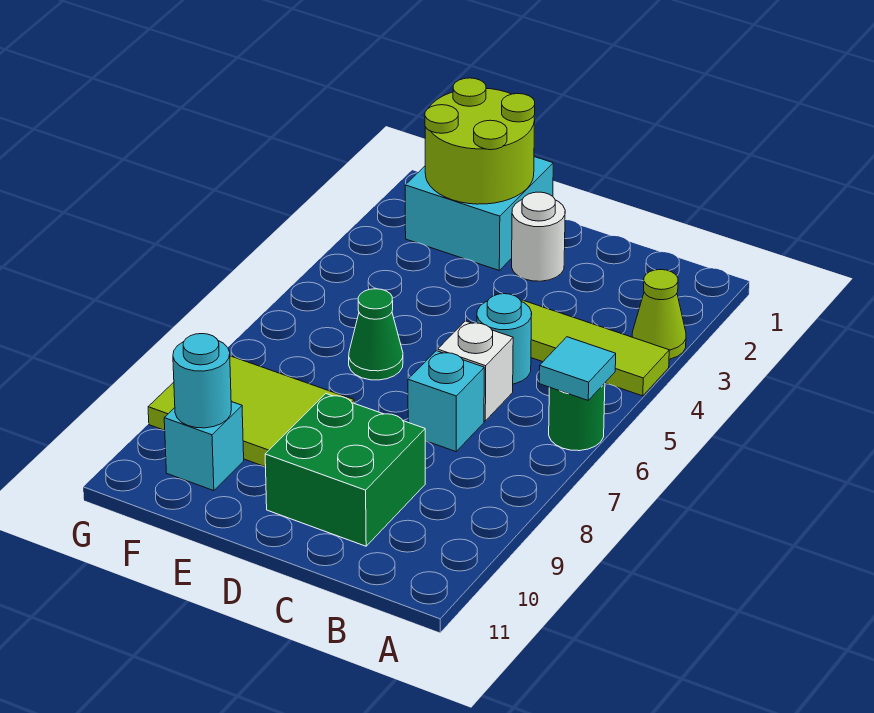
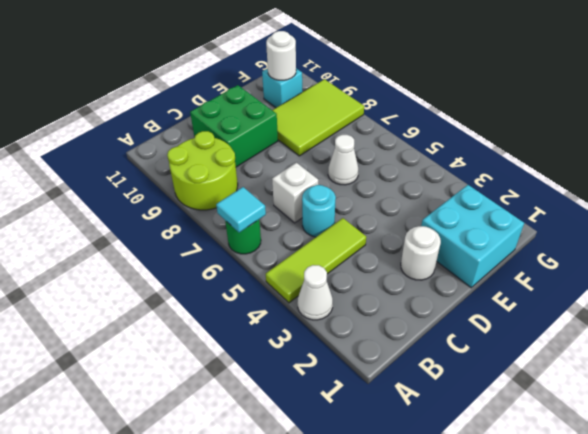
lime 1x1 cone [632,270,686,359] -> white 1x1 cone [297,265,333,320]
cyan 1x1 brick [408,351,484,452] -> none
lime 2x2 round brick [425,78,535,204] -> lime 2x2 round brick moved to [167,131,238,210]
green 1x1 cone [349,289,403,380] -> white 1x1 cone [328,135,358,185]
cyan 1x1 round brick [173,334,231,428] -> white 1x1 round brick [266,31,296,80]

